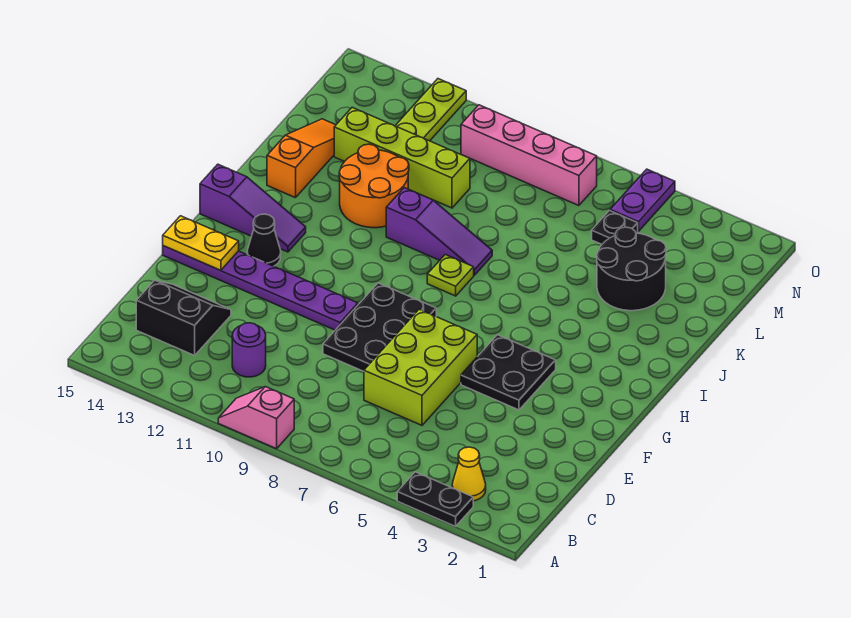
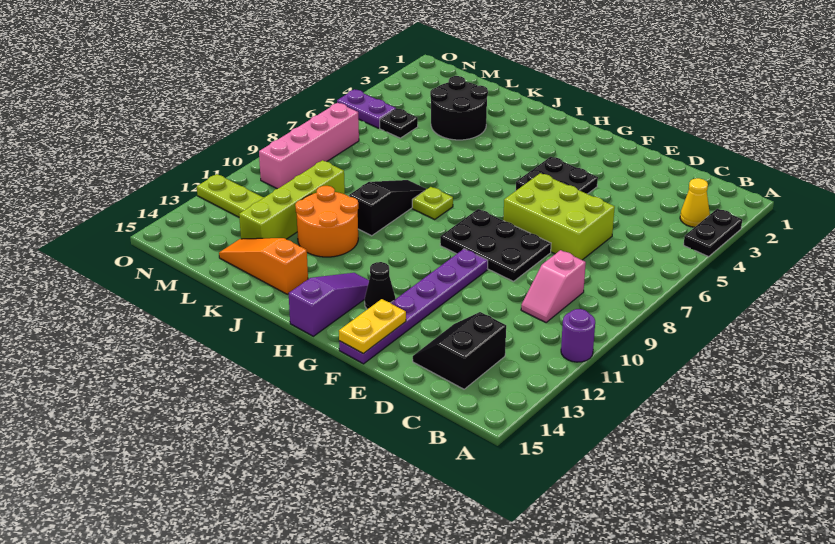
pink 1x2 slope [218,387,294,449] -> pink 1x2 slope moved to [521,250,586,322]
purple 1x1 round brick [232,323,266,377] -> purple 1x1 round brick moved to [561,309,595,362]
purple 1x3 slope [386,188,492,275] -> black 1x3 slope [349,180,426,236]

